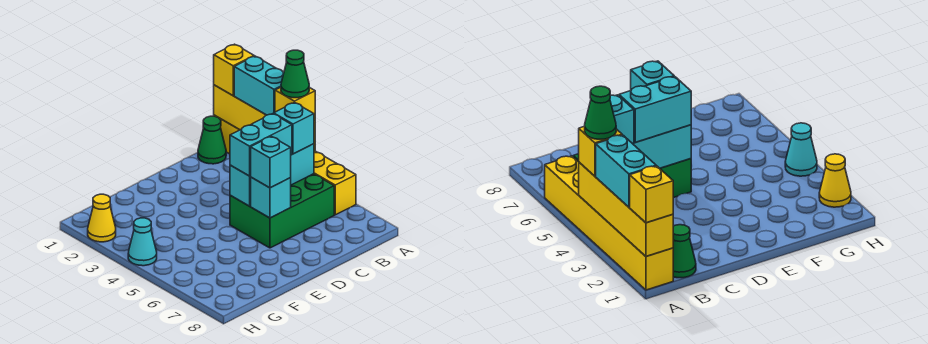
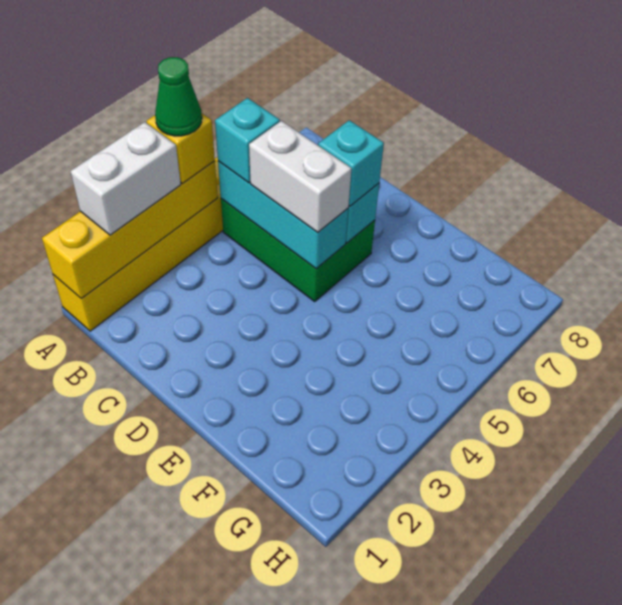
yellow 1x1 brick [214,44,254,95] -> none
cyan 1x2 brick [234,56,284,115] -> white 1x2 brick [70,122,181,235]
green 1x1 cone [198,116,226,164] -> none
cyan 1x2 brick [230,114,292,176] -> white 1x2 brick [249,121,352,232]
yellow 1x1 cone [88,194,116,242] -> none
cyan 1x1 cone [128,218,157,266] -> none

